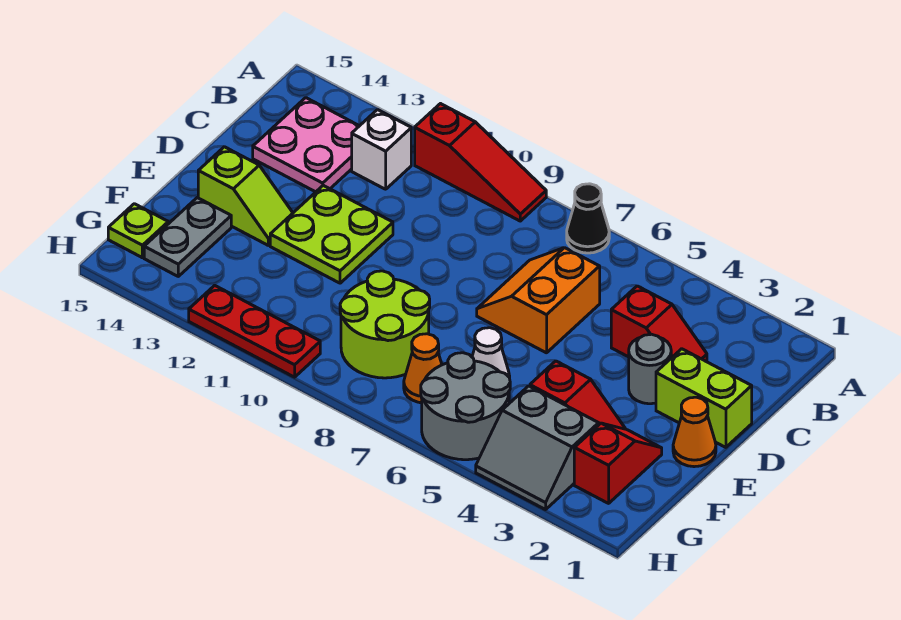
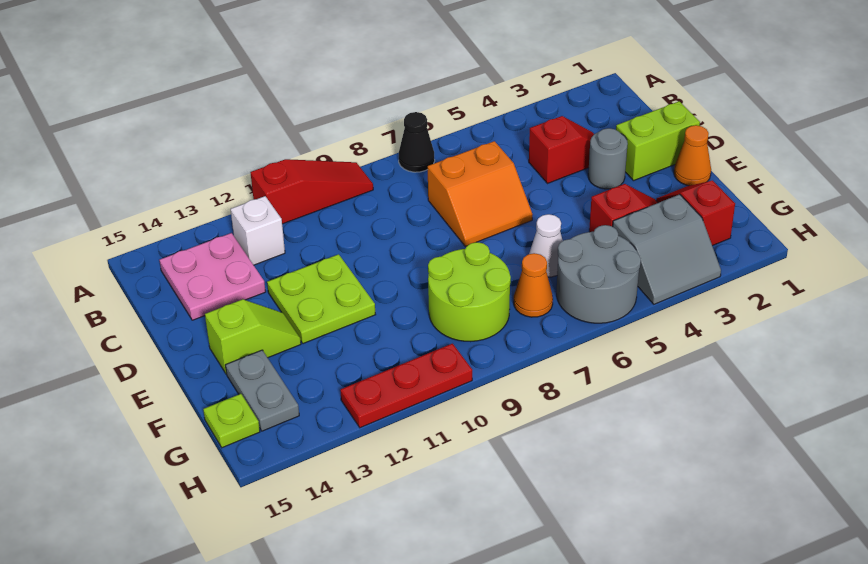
orange 2x2 slope [477,248,600,353] -> orange 2x2 slope turned to [428,141,533,246]

